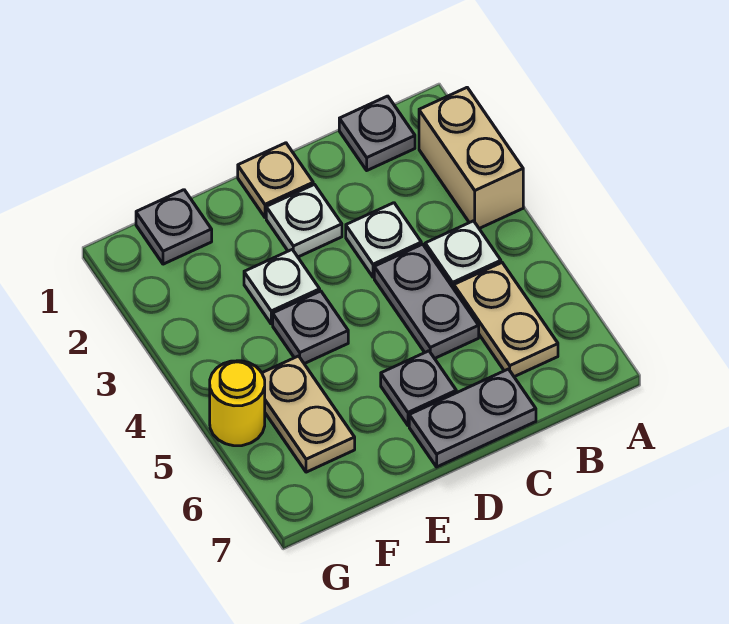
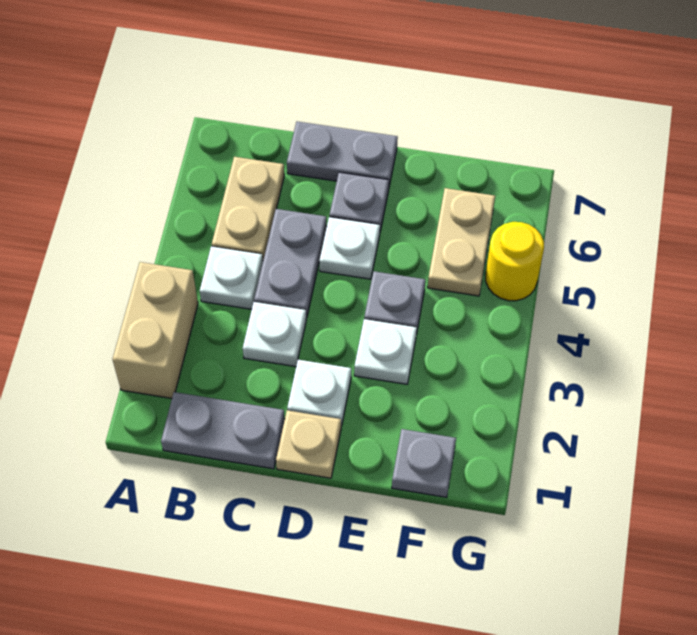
grey 1x1 plate [339,96,415,170] -> grey 1x2 plate [161,392,285,469]
none -> white 1x1 plate [319,217,380,279]

